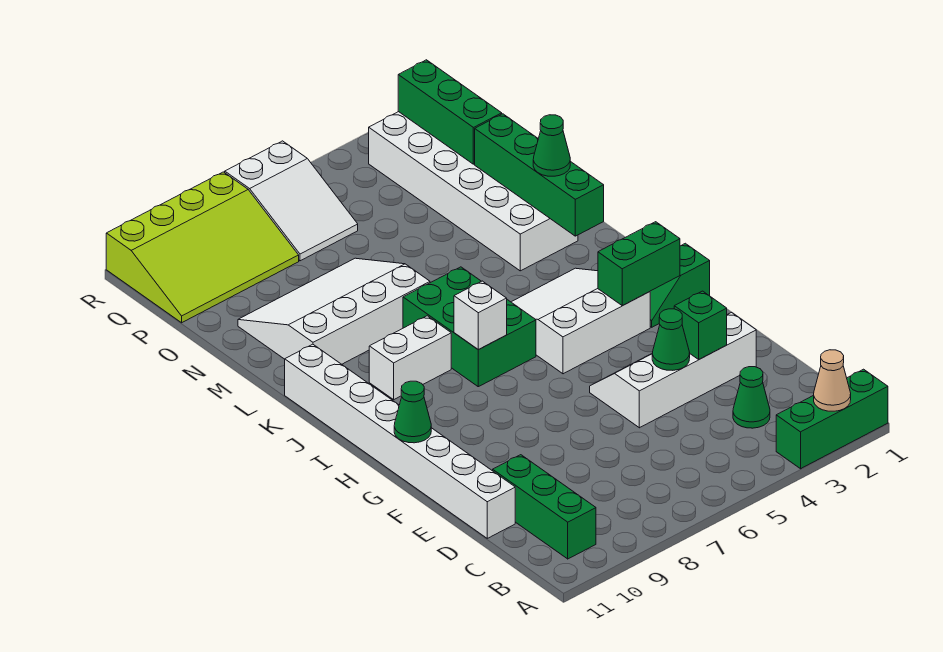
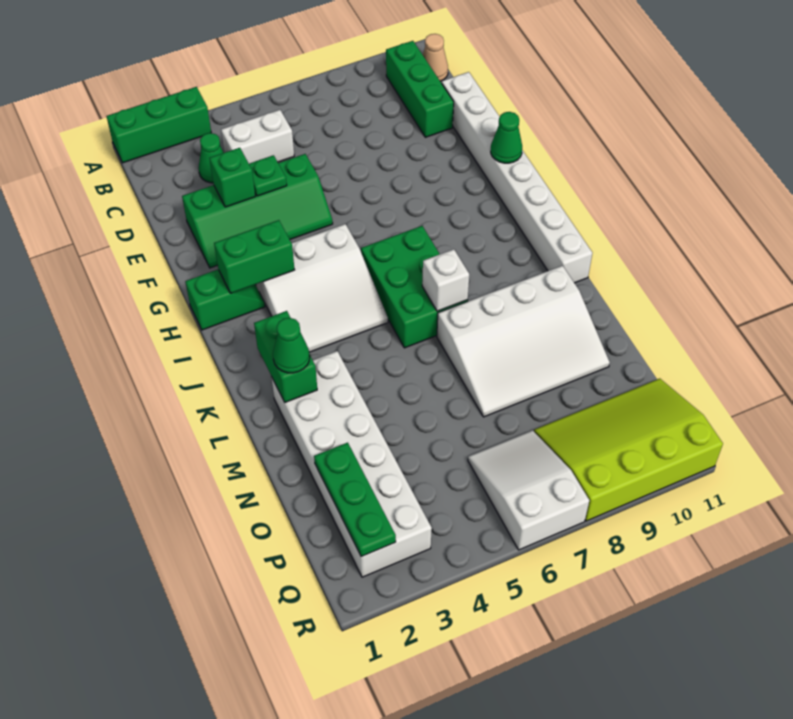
tan 1x1 cone [814,350,851,411] -> tan 1x1 cone moved to [423,34,448,81]
white 2x4 slope [590,313,756,428] -> green 2x4 slope [182,154,333,268]
green 1x1 cone [652,309,690,370] -> green 1x1 plate [249,155,287,196]
white 1x1 brick [454,281,507,350] -> white 1x1 brick moved to [422,249,469,311]
white 1x2 brick [369,316,451,400] -> white 1x2 brick moved to [221,110,294,163]
green 1x4 brick [475,114,604,236] -> green 1x2 brick [254,311,317,402]
green 1x3 brick [398,60,502,164] -> green 1x3 plate [314,443,396,557]

